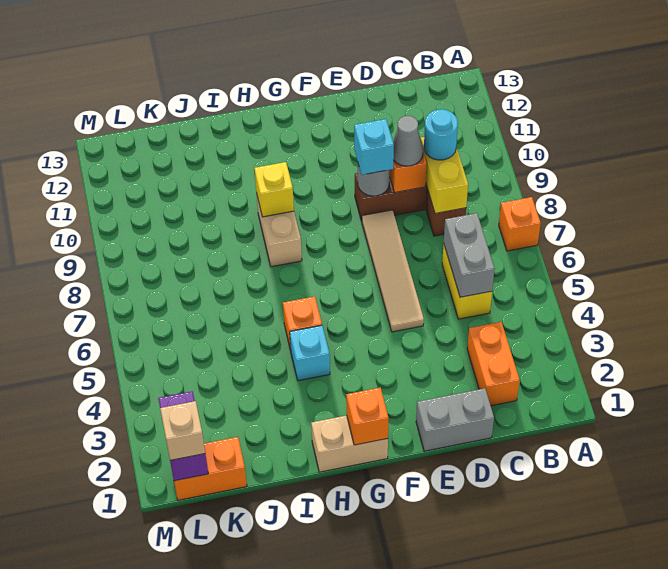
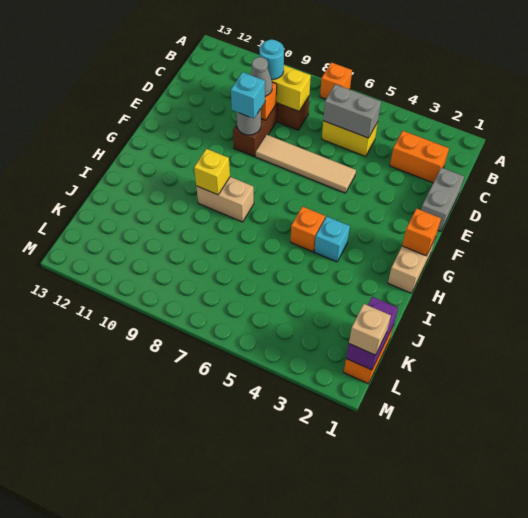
purple 1x2 brick [158,391,208,481] -> purple 1x2 brick turned to [346,297,398,370]

